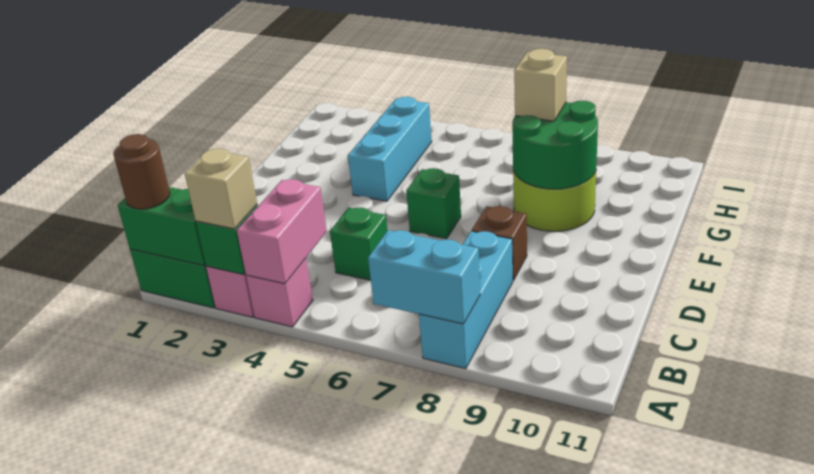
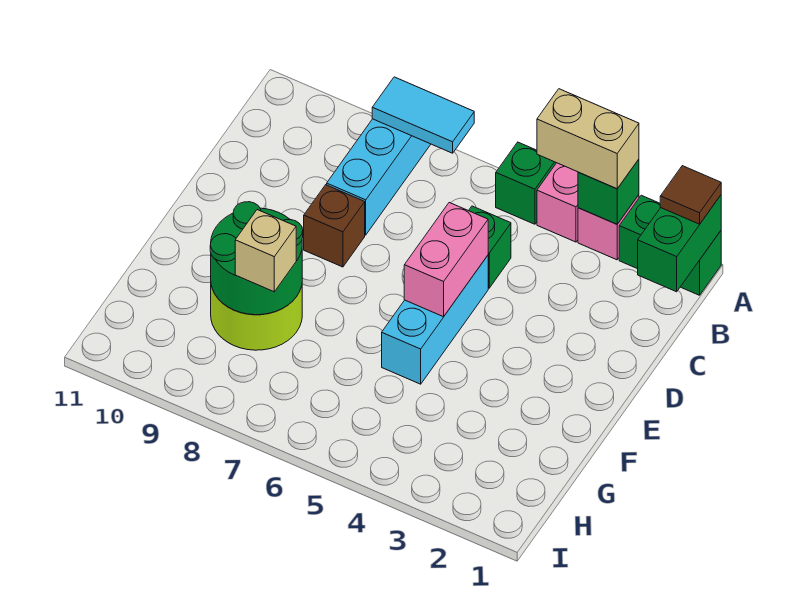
green 1x2 brick [118,187,205,266] -> green 1x2 brick turned to [638,195,721,292]
brown 1x1 round brick [113,134,170,209] -> brown 1x1 tile [660,166,721,224]
tan 1x1 brick [185,148,257,229] -> tan 1x2 brick [537,89,639,189]
pink 1x2 brick [237,179,327,284] -> pink 1x2 brick moved to [404,203,488,317]
cyan 1x2 brick [368,230,480,324] -> cyan 1x2 tile [372,77,474,153]
green 1x1 brick [406,168,461,239] -> green 1x1 brick moved to [496,142,556,224]
cyan 1x3 brick [348,97,432,201] -> cyan 1x3 brick moved to [382,256,488,384]

